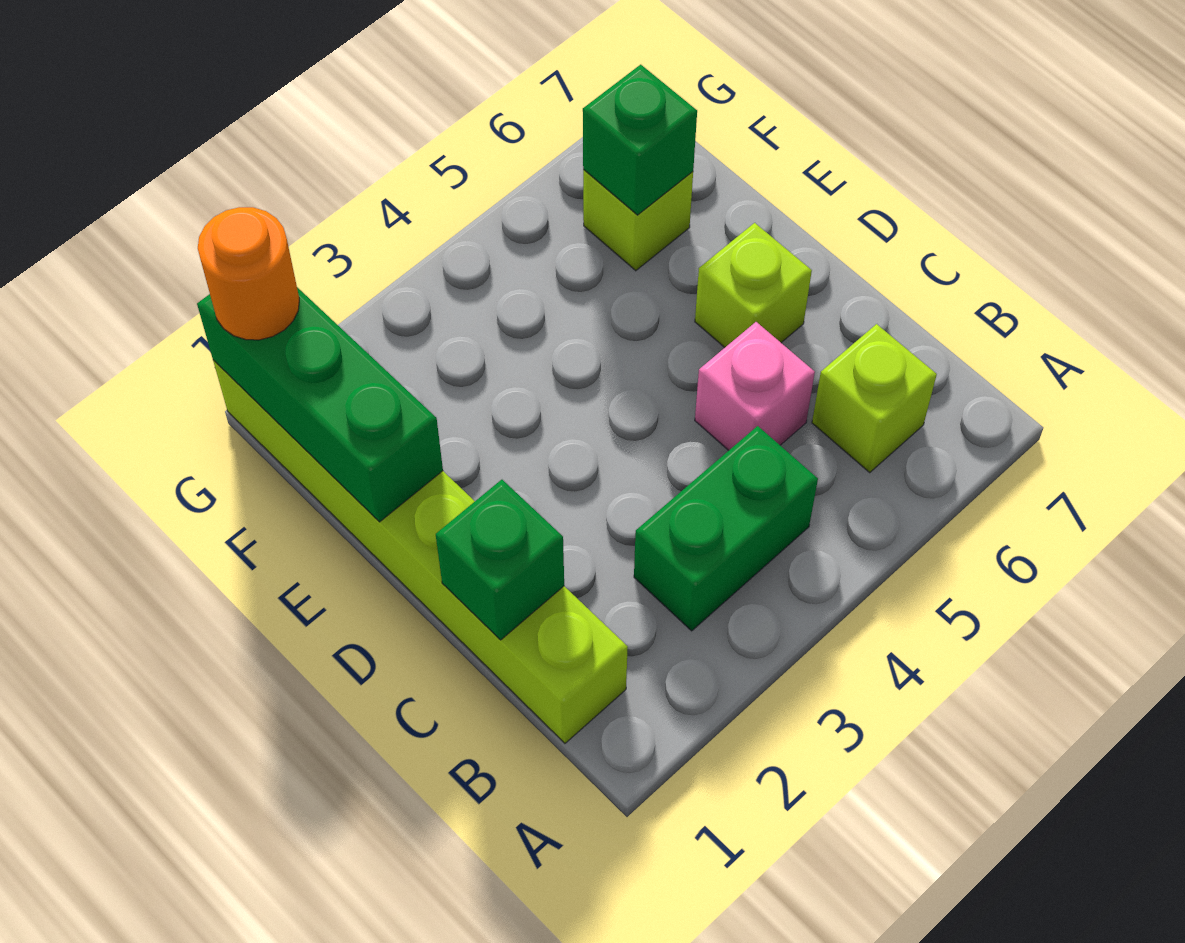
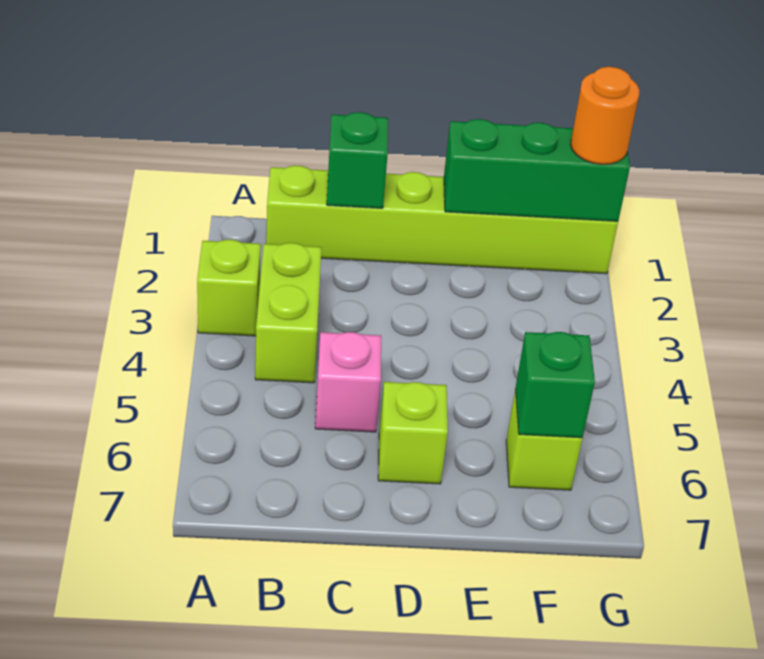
green 1x2 brick [634,426,818,631] -> lime 1x2 brick [255,243,322,383]
lime 1x1 brick [812,324,937,473] -> lime 1x1 brick moved to [197,239,261,336]

